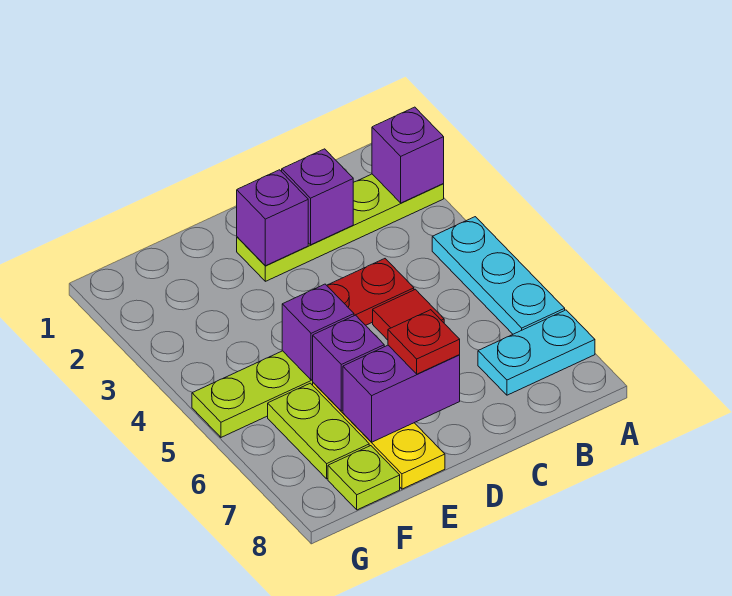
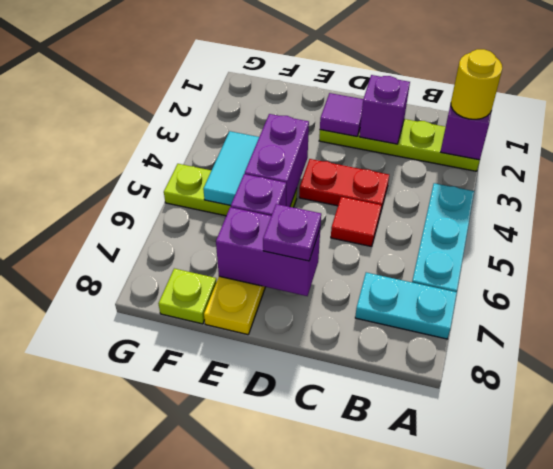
none -> yellow 1x1 round brick [451,49,502,119]
purple 1x1 brick [237,170,308,266] -> purple 1x1 tile [320,93,363,137]
red 1x1 plate [388,310,460,374] -> purple 1x1 plate [263,204,321,261]
purple 1x1 brick [282,284,354,380] -> purple 1x2 brick [245,114,309,207]
none -> cyan 1x2 tile [203,131,259,206]
lime 1x2 plate [268,383,369,479] -> none

